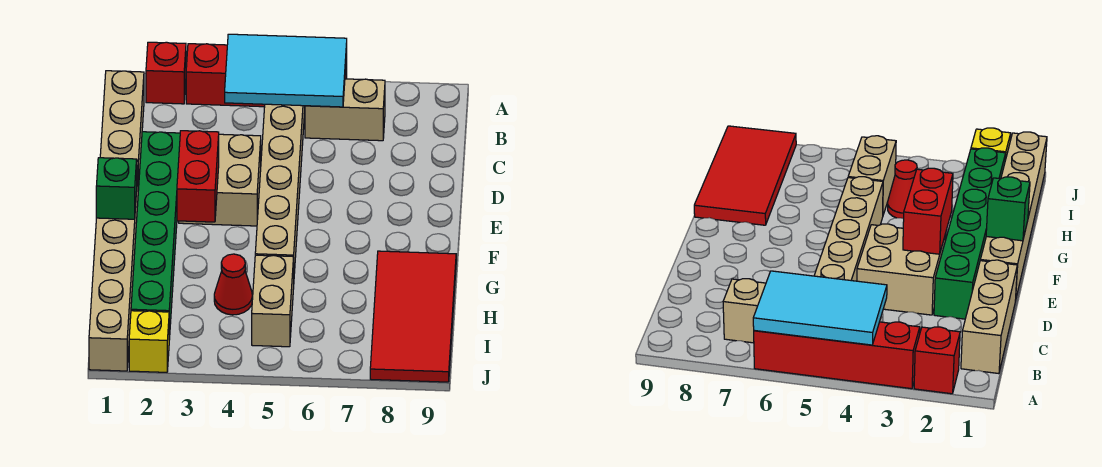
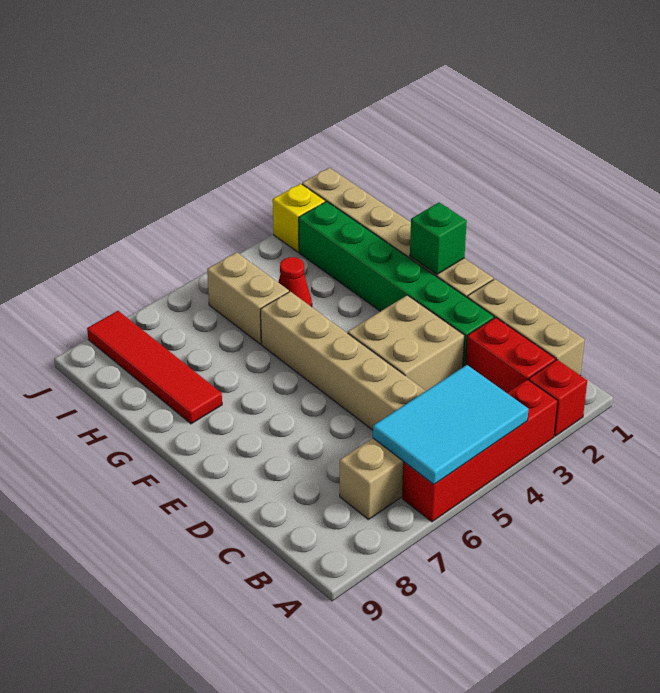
red 1x2 brick [177,131,219,222] -> red 1x2 brick moved to [466,317,556,393]
red 2x4 tile [370,251,456,382] -> red 1x4 tile [87,311,222,424]

